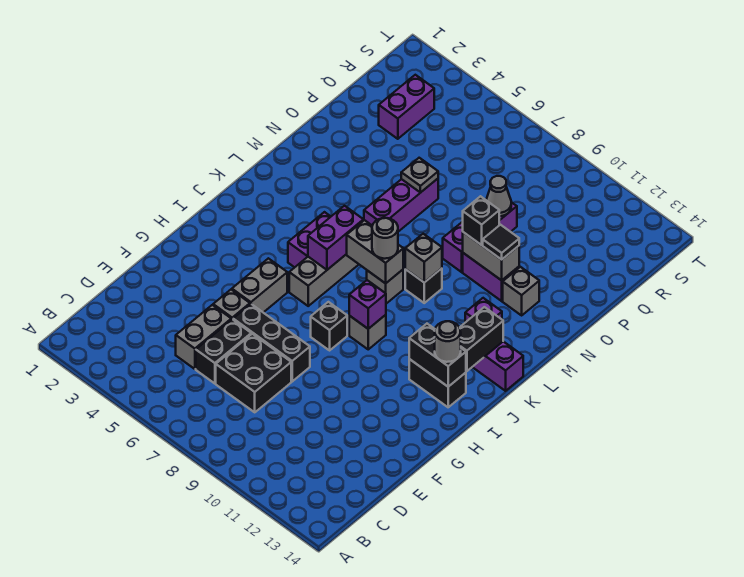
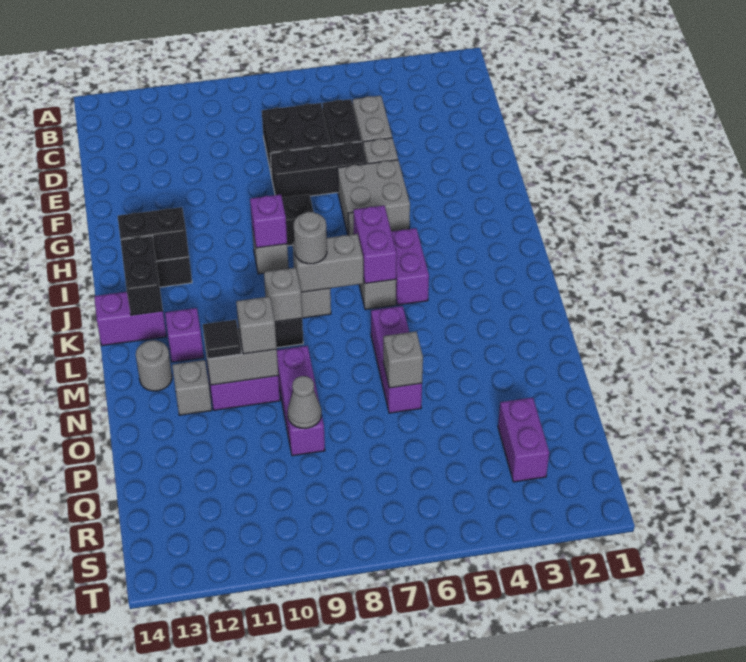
grey 1x2 brick [232,258,287,313] -> grey 2x2 brick [338,160,410,235]
grey 1x1 round brick [435,321,461,362] -> grey 1x1 round brick moved to [136,340,172,391]
black 1x1 brick [463,196,499,245] -> grey 1x1 brick [236,297,277,354]
grey 1x1 plate [401,158,438,193] -> grey 1x1 brick [383,332,423,388]

